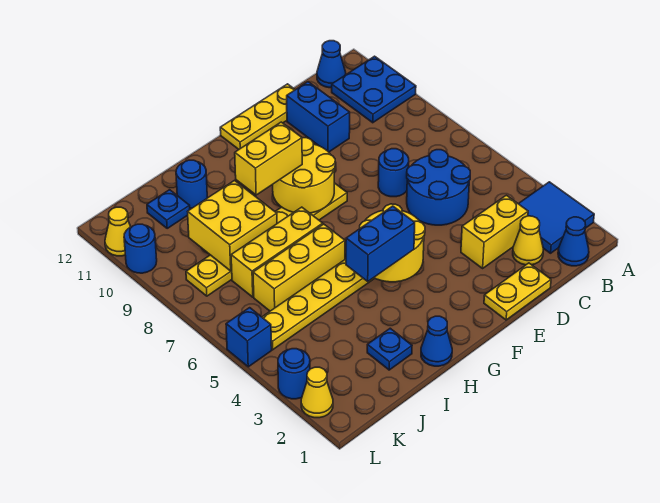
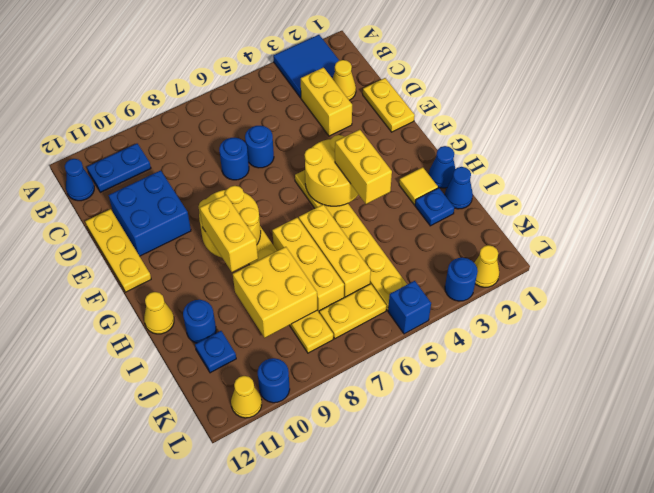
blue 2x2 plate [332,56,416,123] -> blue 1x2 plate [87,144,151,192]
blue 1x1 cone [558,217,589,266] -> blue 1x1 cone moved to [445,167,473,209]
blue 2x2 round brick [407,150,470,225] -> blue 1x1 round brick [245,126,274,168]
blue 1x2 brick [287,82,350,152] -> blue 2x2 brick [108,170,191,256]
blue 1x2 brick [346,206,415,281] -> yellow 1x2 brick [335,130,392,204]
none -> yellow 1x1 tile [399,167,438,205]
none -> yellow 1x1 cone [144,292,174,334]
none -> yellow 1x2 plate [319,284,386,339]

